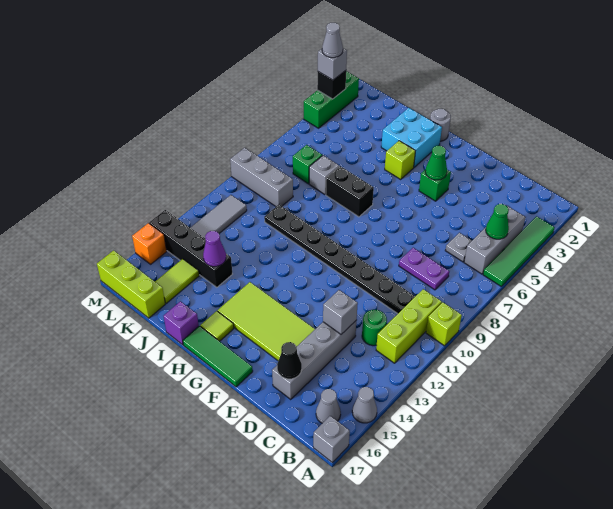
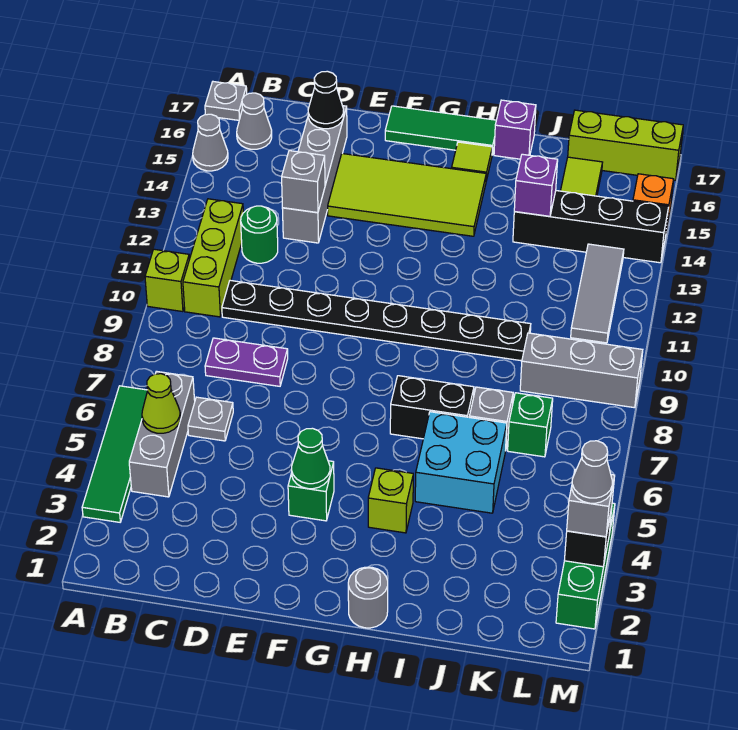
grey 1x1 brick [313,416,350,462] -> grey 1x1 plate [205,82,247,120]
green 1x1 cone [486,204,509,239] -> lime 1x1 cone [142,374,180,433]
cyan 2x2 brick [381,108,442,167] -> cyan 2x2 brick moved to [415,412,507,513]
purple 1x1 cone [203,231,226,267] -> purple 1x1 brick [514,154,558,216]

